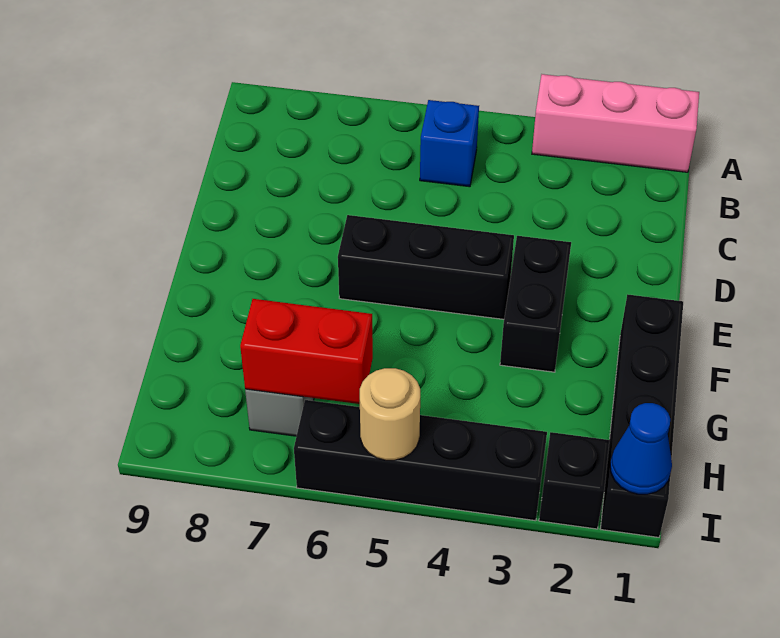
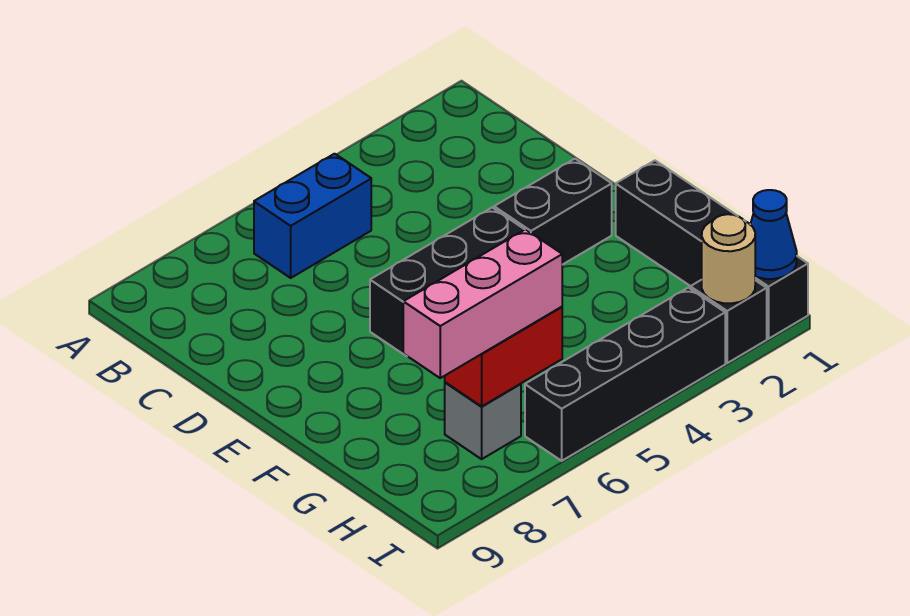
pink 1x3 brick [532,74,699,172] -> pink 1x3 brick moved to [403,229,562,378]
blue 1x1 brick [420,100,479,187] -> blue 1x2 brick [254,154,371,278]
black 1x2 brick [500,236,571,372] -> black 1x2 brick turned to [494,159,612,265]
tan 1x1 round brick [360,368,420,460] -> tan 1x1 round brick moved to [702,214,755,303]

